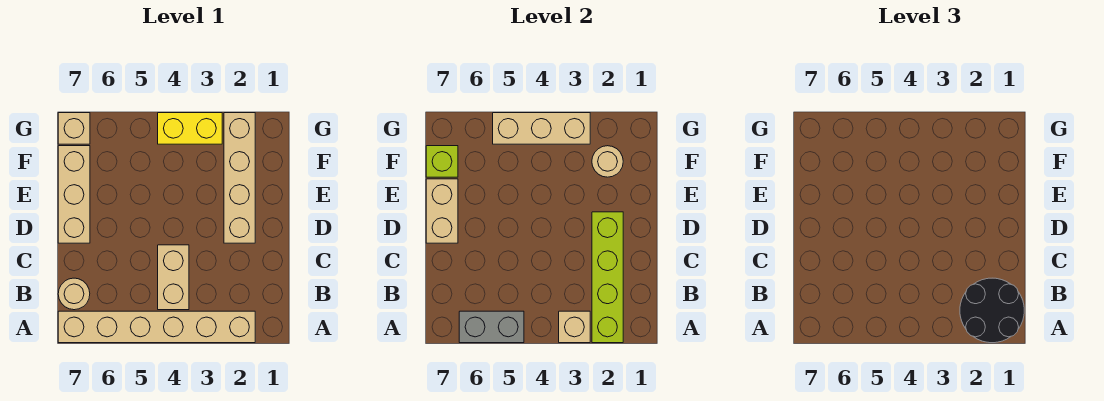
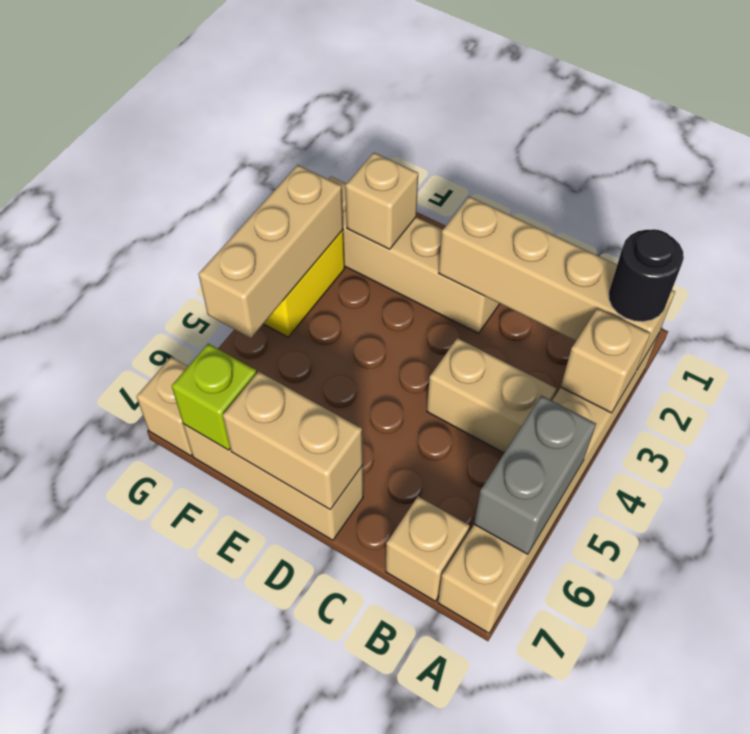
black 2x2 round brick [960,278,1024,343] -> black 1x1 round brick [609,229,684,322]
lime 1x4 brick [592,212,623,343] -> tan 1x4 brick [439,196,675,371]
tan 1x1 round brick [58,278,90,310] -> tan 1x1 brick [386,496,470,601]
tan 1x1 round brick [592,146,623,177] -> tan 1x1 brick [345,153,418,249]

